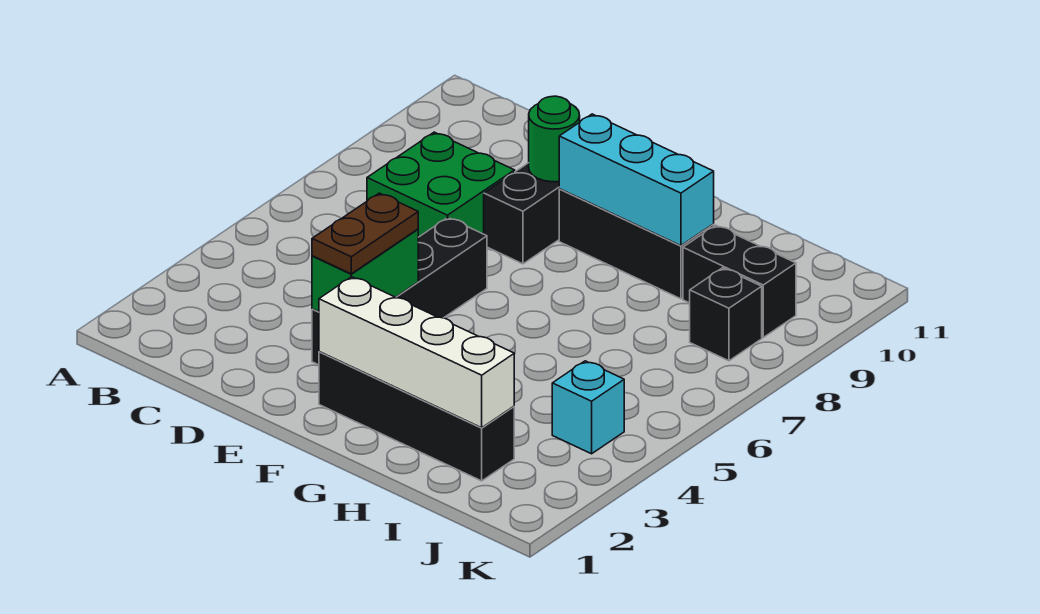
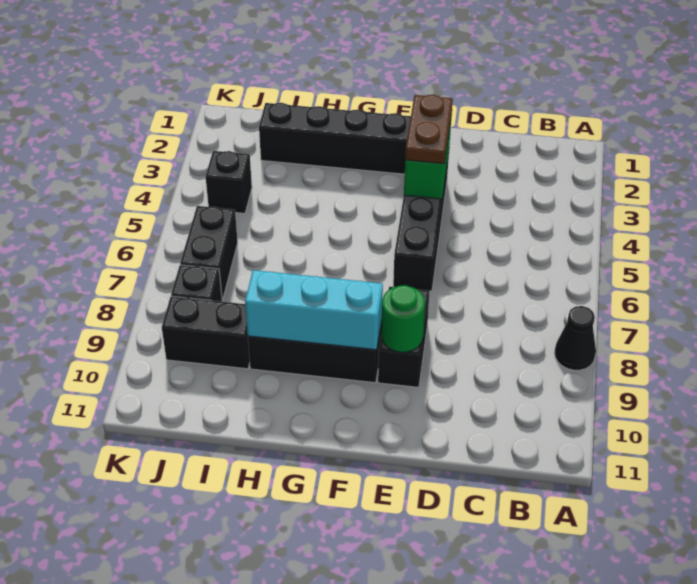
none -> black 1x1 cone [554,306,596,370]
green 2x2 brick [367,132,515,237] -> none
white 1x4 brick [319,277,514,428] -> none
cyan 1x1 brick [552,361,624,454] -> black 1x1 brick [206,151,252,213]
none -> black 1x2 brick [180,206,238,301]

